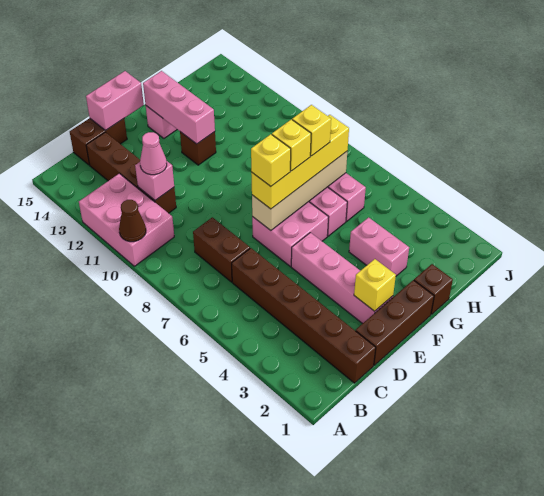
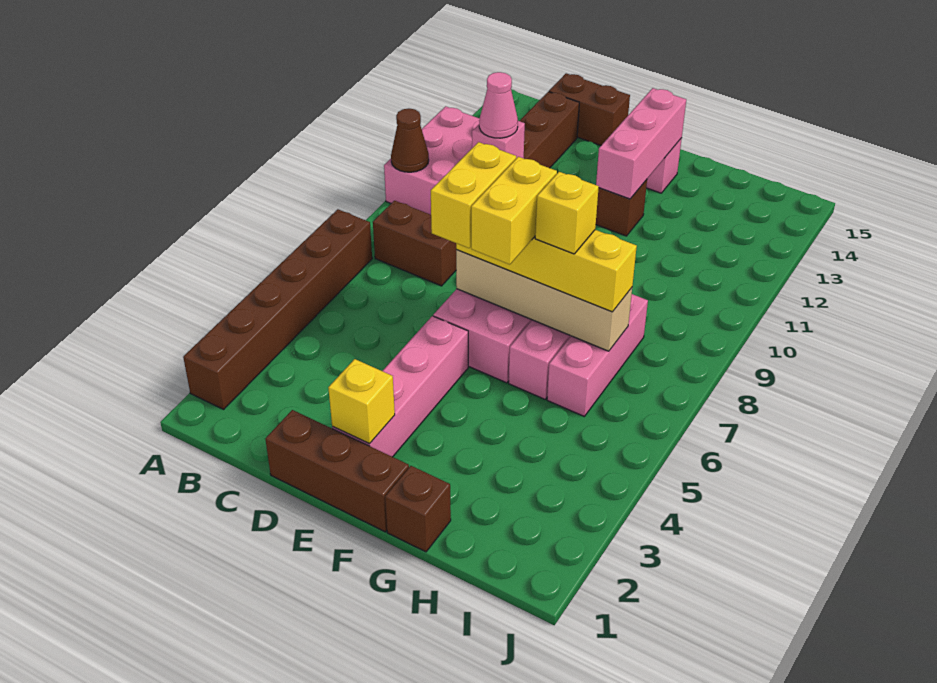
brown 1x6 brick [232,248,376,383] -> brown 1x6 brick moved to [183,209,372,409]
brown 1x2 brick [193,217,250,282] -> brown 1x2 brick turned to [373,201,456,286]
pink 1x2 brick [86,71,144,131] -> none
yellow 1x1 brick [251,134,291,186] -> yellow 1x2 brick [431,142,516,248]
yellow 1x1 brick [272,119,311,171] -> yellow 1x2 brick [471,157,557,265]
pink 1x2 brick [349,217,409,276] -> none

